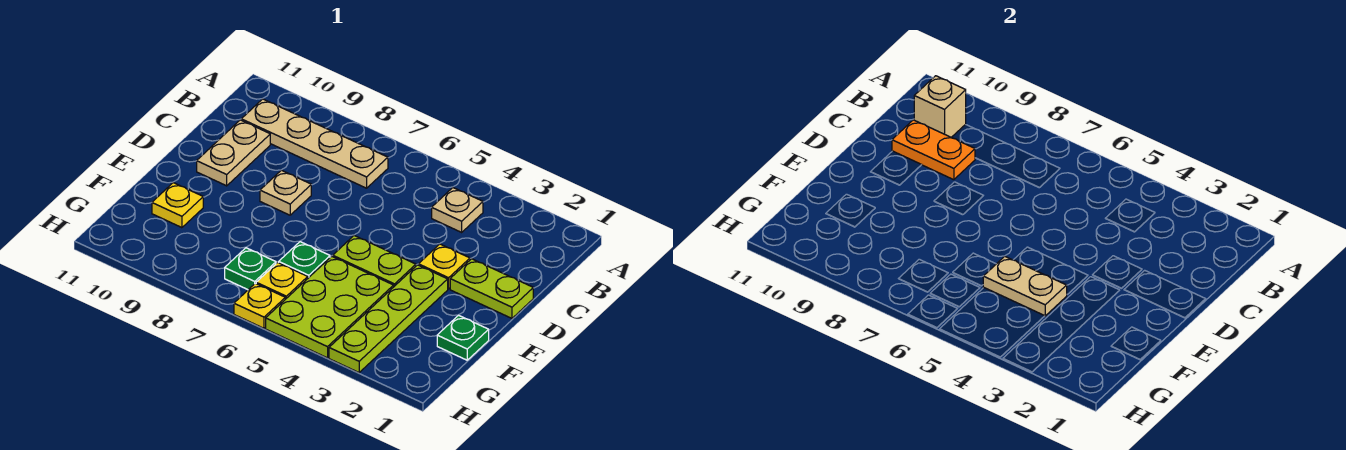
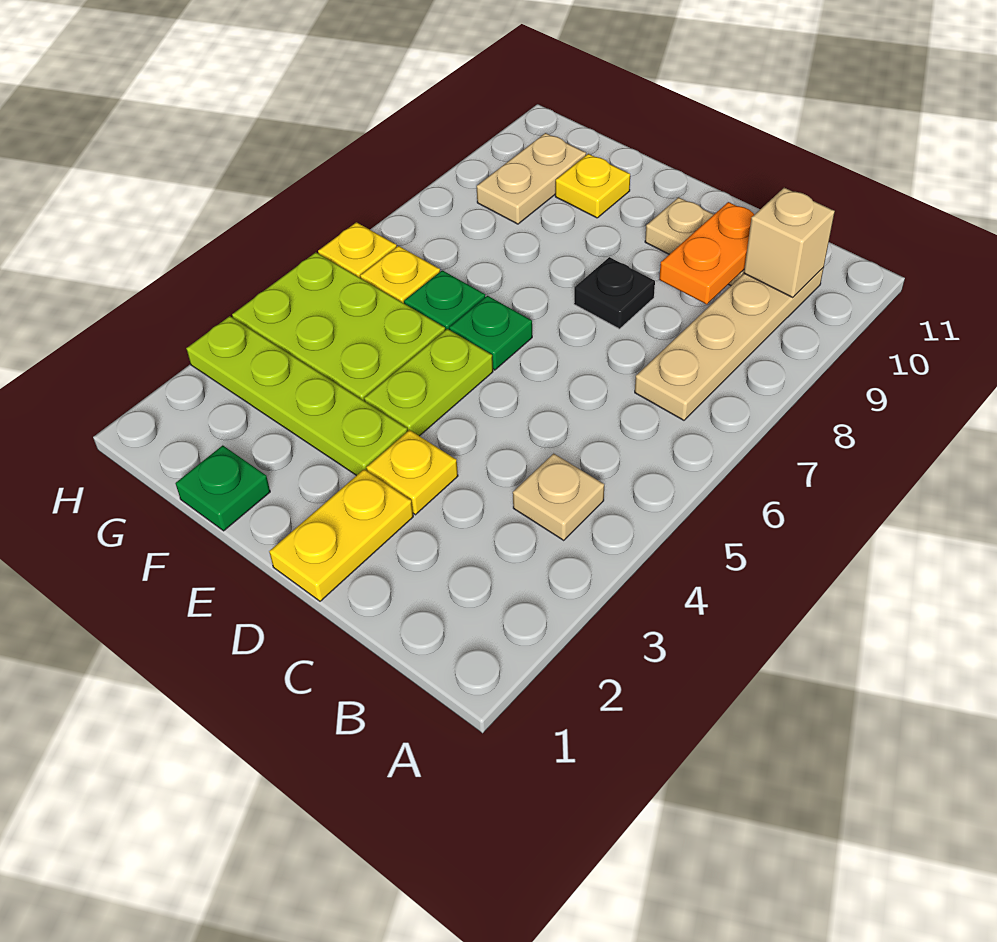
lime 1x2 plate [450,259,533,318] -> yellow 1x2 plate [269,469,413,601]
tan 1x1 plate [260,170,311,215] -> black 1x1 plate [574,257,655,329]
tan 1x2 plate [983,256,1067,316] -> tan 1x2 plate moved to [477,133,586,224]
green 1x1 plate [225,248,276,290] -> green 1x1 plate moved to [449,296,532,370]

